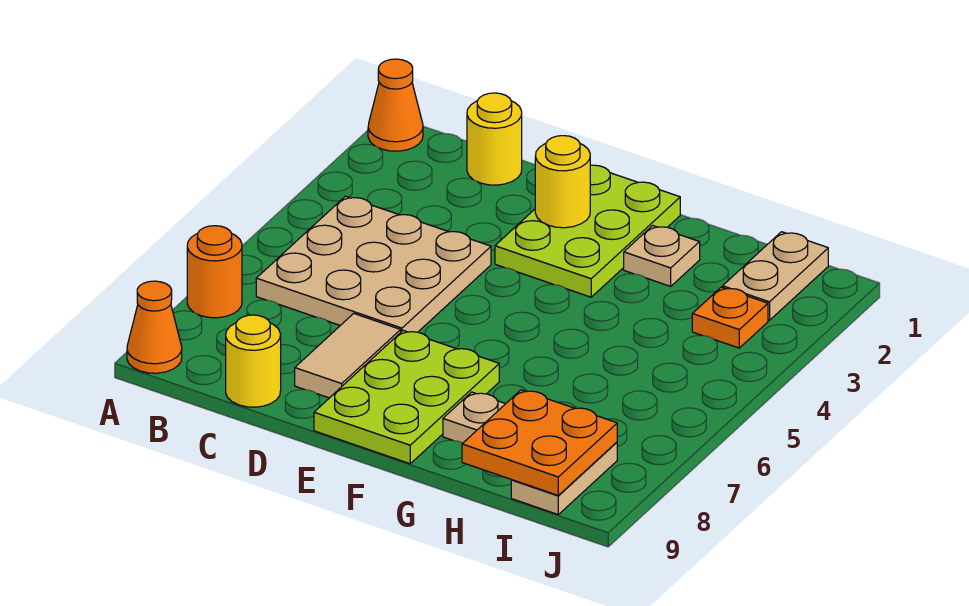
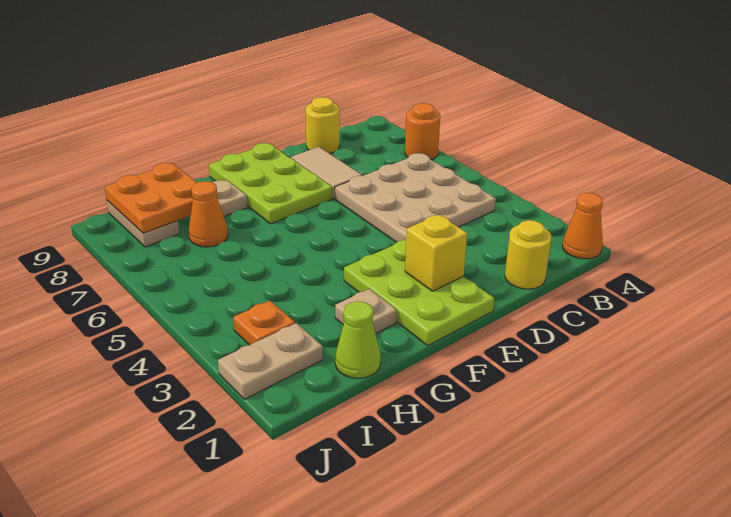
orange 1x1 cone [127,281,182,373] -> orange 1x1 cone moved to [189,181,228,247]
yellow 1x1 round brick [535,136,590,228] -> yellow 1x1 brick [405,215,467,291]
none -> lime 1x1 cone [335,301,381,378]
tan 1x2 plate [723,232,828,320] -> tan 1x2 plate turned to [218,323,323,399]

